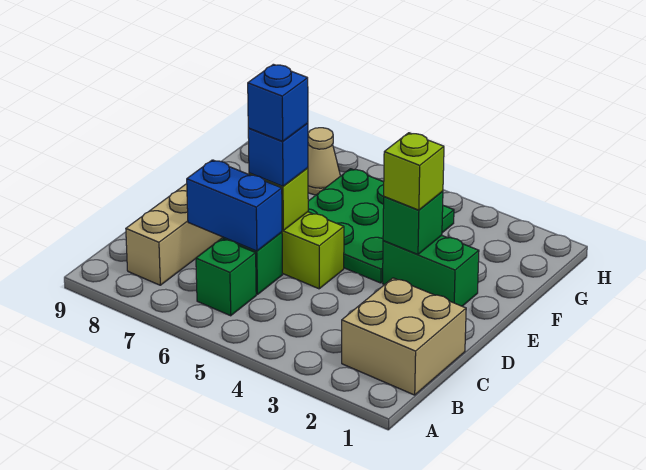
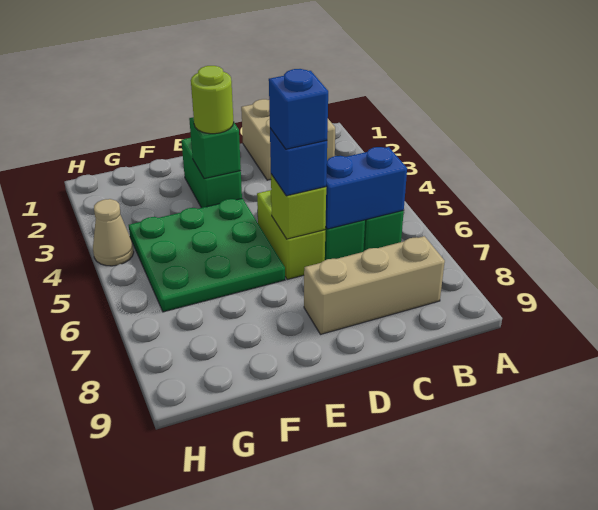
blue 1x2 brick [187,160,282,251] -> blue 1x2 brick turned to [325,147,407,229]
lime 1x1 brick [384,133,444,210] -> lime 1x1 round brick [191,66,234,134]
tan 1x1 cone [308,128,340,195] -> tan 1x1 cone moved to [93,199,134,266]

